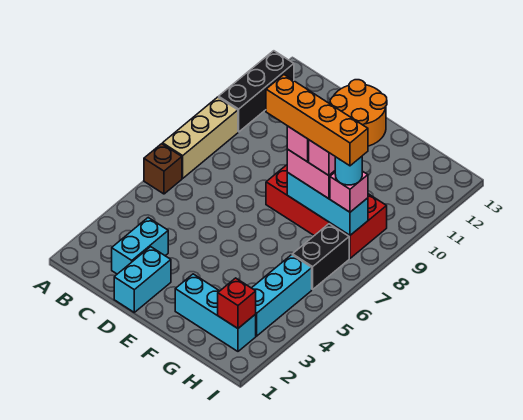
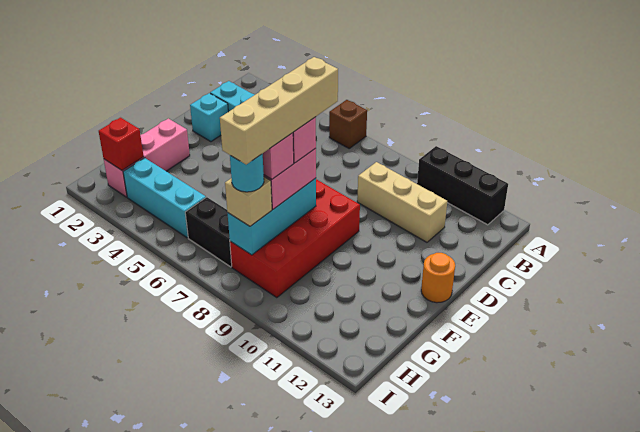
tan 1x3 brick [163,97,238,178] -> tan 1x3 brick moved to [357,162,447,242]
cyan 1x2 brick [114,247,171,312] -> cyan 1x1 brick [190,93,228,142]
orange 2x2 round brick [330,80,387,146] -> orange 1x1 round brick [421,253,455,303]
orange 1x4 brick [266,75,368,166] -> tan 1x4 brick [220,57,338,164]
cyan 1x3 brick [175,274,256,351] -> pink 1x3 brick [104,118,190,197]
pink 1x1 brick [330,171,368,212] -> tan 1x1 brick [225,177,272,226]

